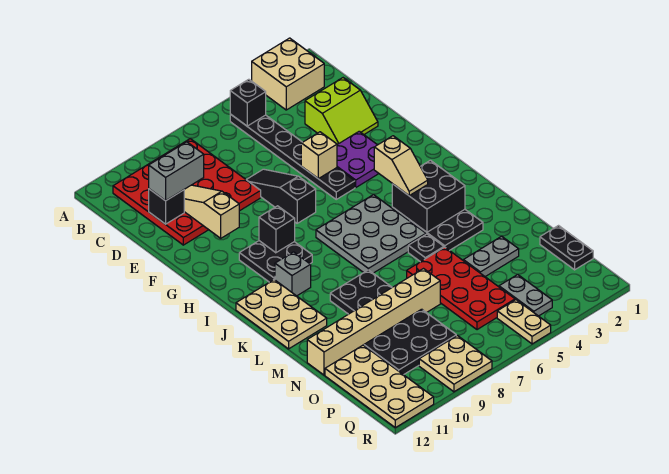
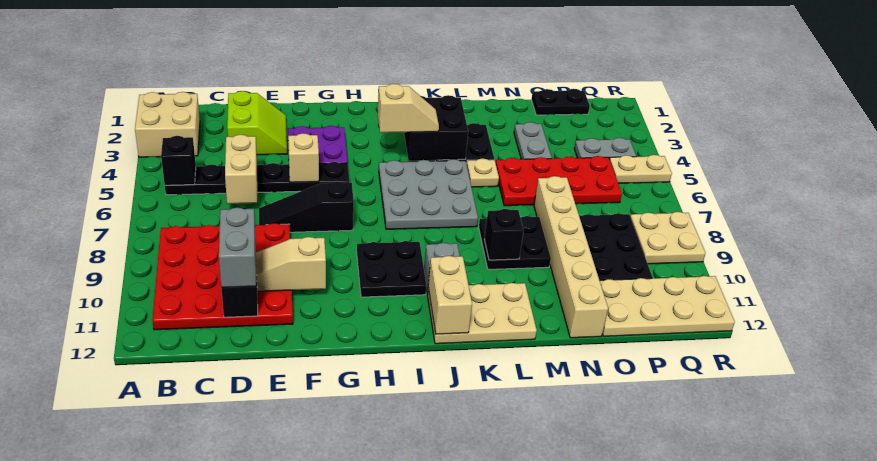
none -> tan 1x2 brick [225,135,257,204]
black 1x1 brick [259,206,295,253] -> black 1x1 brick moved to [484,209,524,260]
none -> tan 1x2 brick [428,256,472,334]
black 1x1 plate [408,234,444,262] -> tan 1x1 plate [467,159,499,187]

